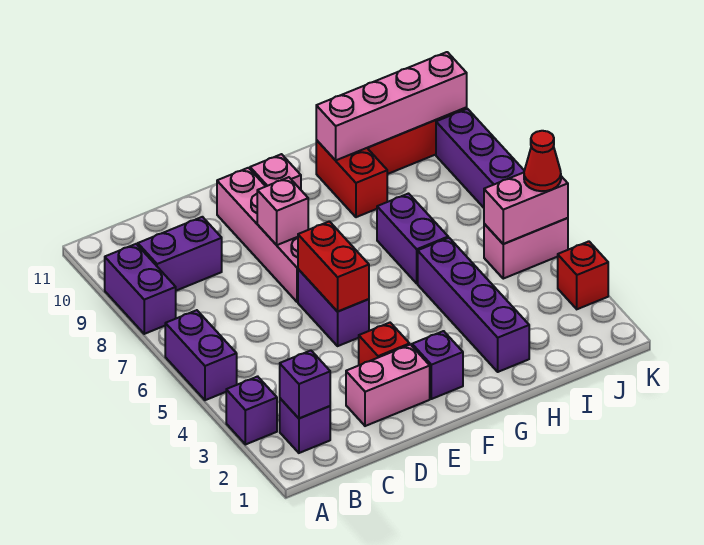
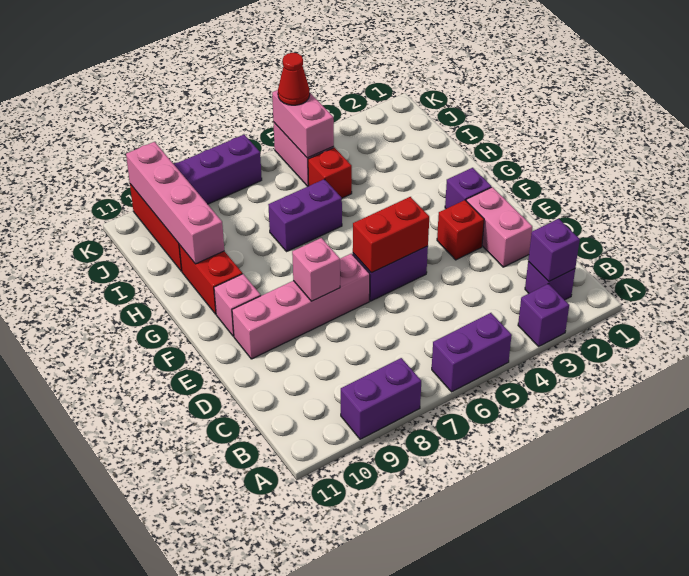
purple 1x2 brick [138,217,222,291] -> none
purple 1x4 brick [418,238,529,372] -> none
red 1x2 brick [316,140,387,217] -> red 1x2 brick turned to [179,245,242,314]
red 1x1 brick [558,241,608,309] -> red 1x1 brick moved to [308,148,352,198]

